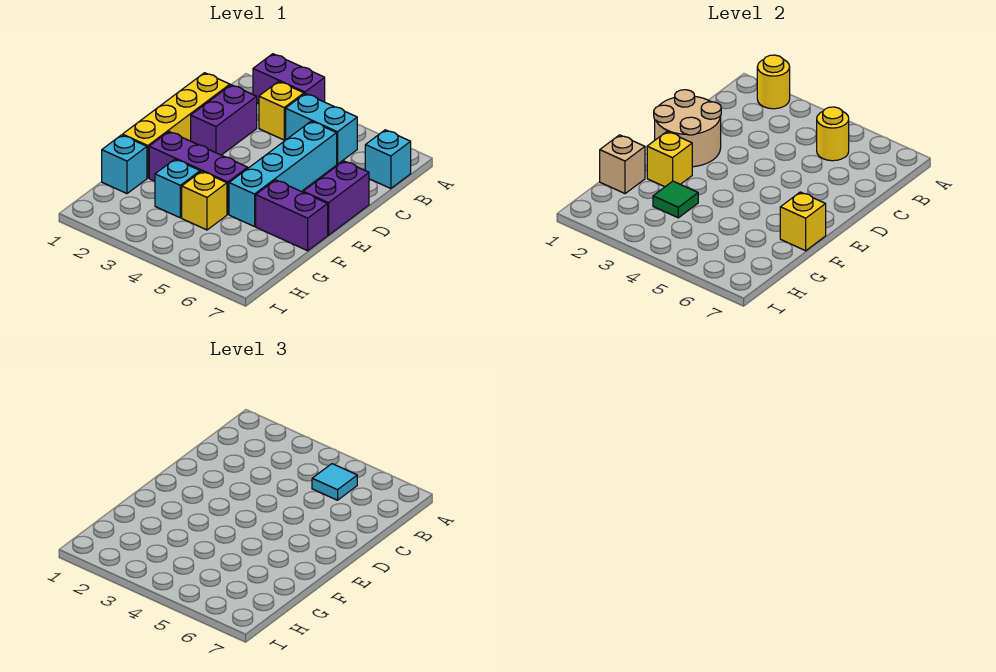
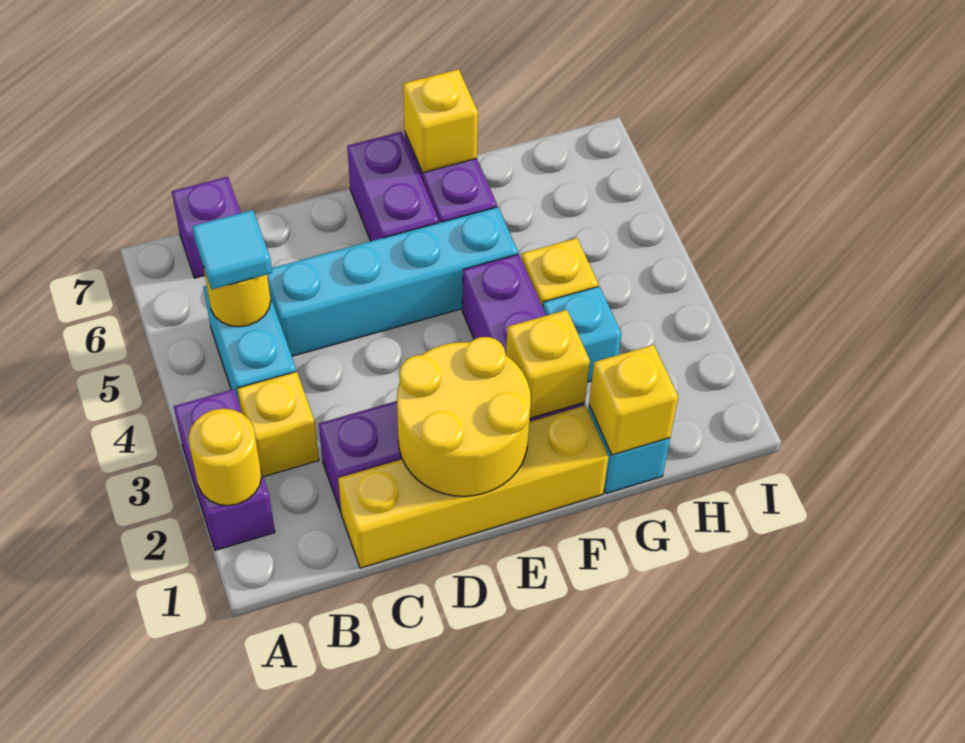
cyan 1x1 brick [365,130,411,189] -> purple 1x1 brick [172,177,241,278]
tan 2x2 round brick [654,90,721,167] -> yellow 2x2 round brick [397,337,531,496]
purple 1x2 brick [303,161,369,235] -> purple 1x2 brick turned to [347,132,439,241]
tan 1x1 brick [600,135,645,194] -> yellow 1x1 brick [589,345,678,455]
green 1x1 tile [653,181,698,218] -> none

